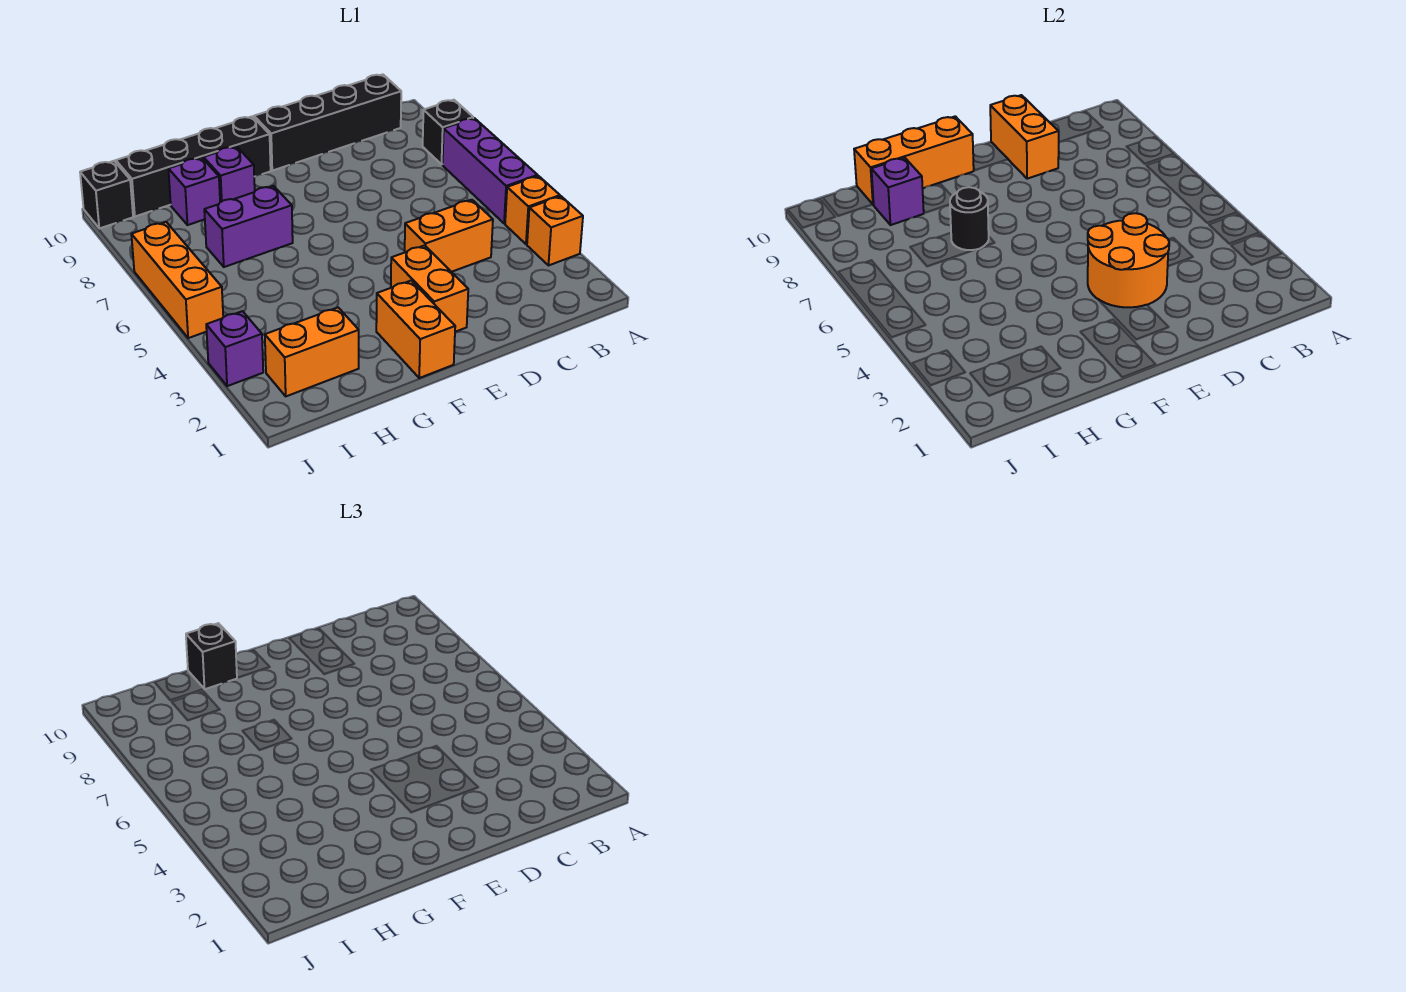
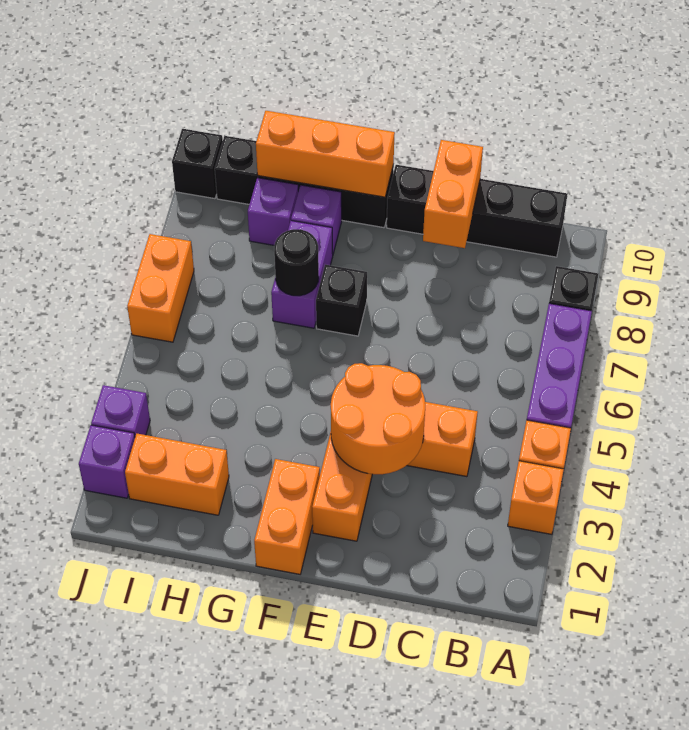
purple 1x2 brick [204,186,293,267] -> purple 1x2 brick turned to [271,221,333,328]
black 1x1 brick [186,623,237,689] -> black 1x1 brick moved to [316,265,367,336]
purple 1x1 brick [871,158,924,225] -> purple 1x1 brick moved to [79,425,135,498]
orange 1x3 brick [131,222,223,338] -> orange 1x2 brick [127,234,194,342]

